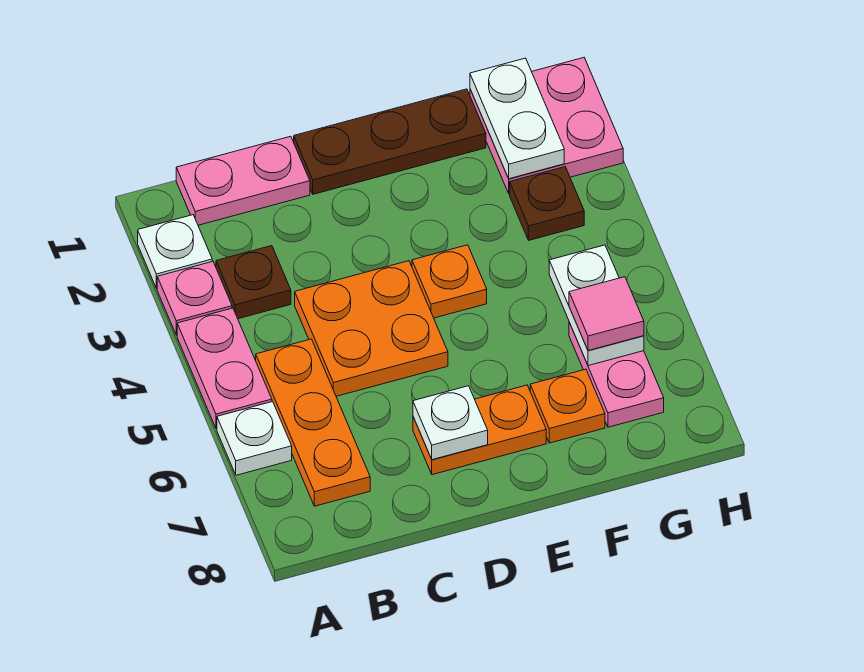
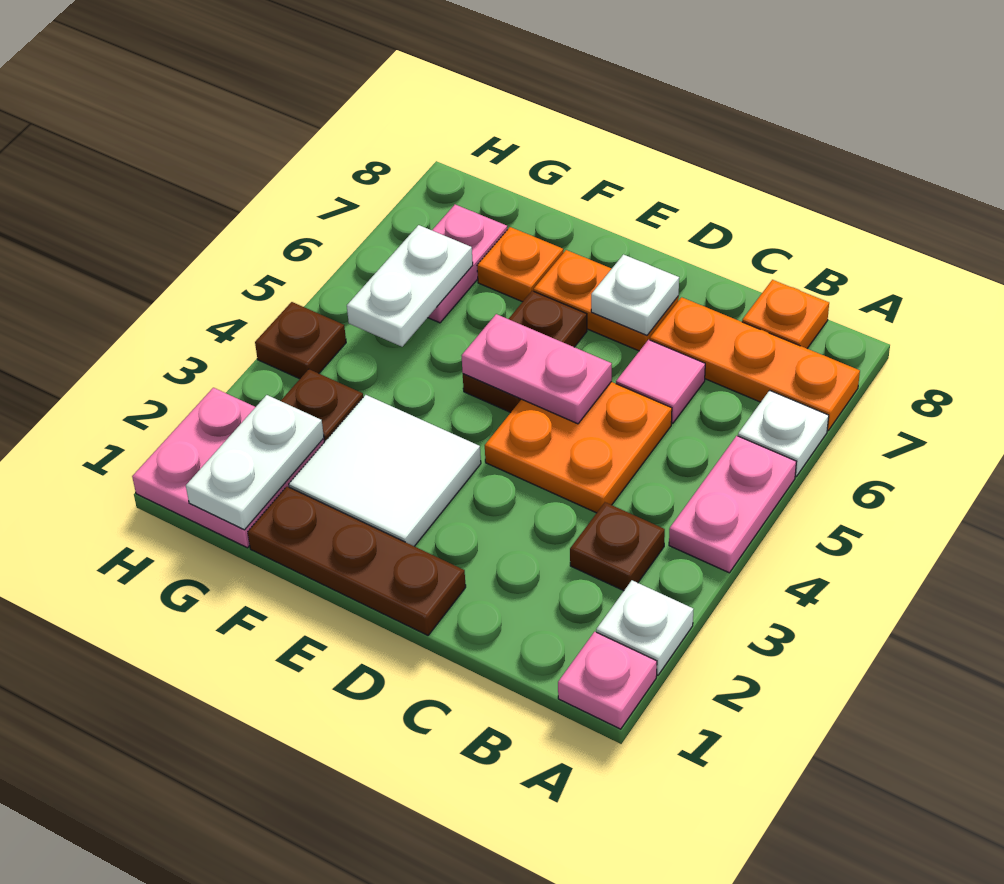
pink 1x1 plate [157,261,232,335] -> pink 1x1 plate moved to [558,632,657,729]
pink 1x2 plate [176,136,310,225] -> pink 1x2 plate moved to [461,314,612,424]
orange 1x3 plate [256,339,370,506] -> orange 1x3 plate turned to [650,297,860,430]
none -> white 2x2 tile [289,395,481,546]
orange 1x1 plate [412,245,487,318] -> orange 1x1 plate moved to [742,280,829,348]
none -> brown 1x2 plate [463,291,587,412]
pink 1x1 tile [569,277,644,351] -> pink 1x1 tile moved to [616,340,705,423]
none -> brown 1x1 plate [255,302,346,379]

